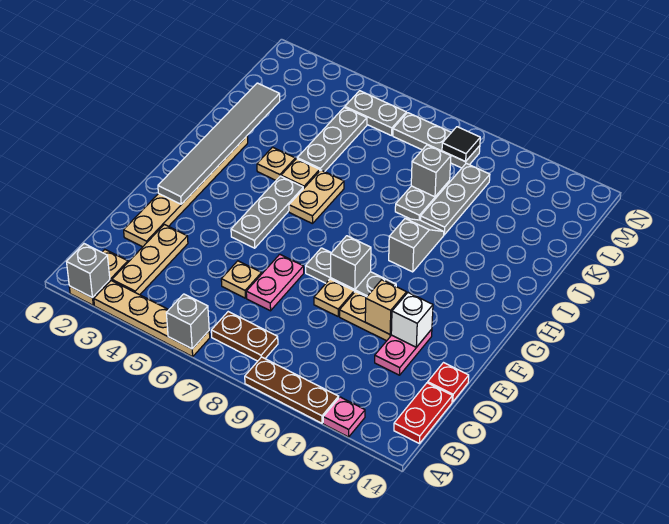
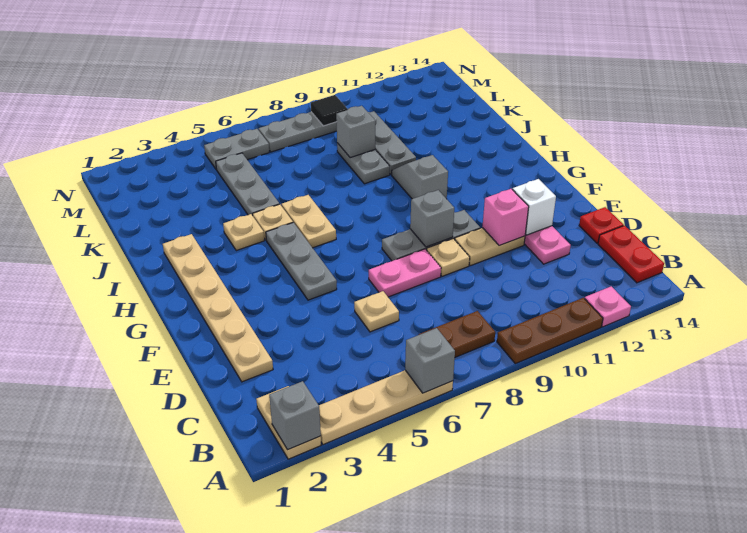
tan 1x3 plate [112,225,188,295] -> none
pink 1x2 plate [246,254,304,311] -> pink 1x2 plate turned to [369,249,441,297]
tan 1x1 brick [365,280,407,334] -> pink 1x1 brick [482,189,529,246]
grey 1x6 tile [158,83,280,204] -> none

